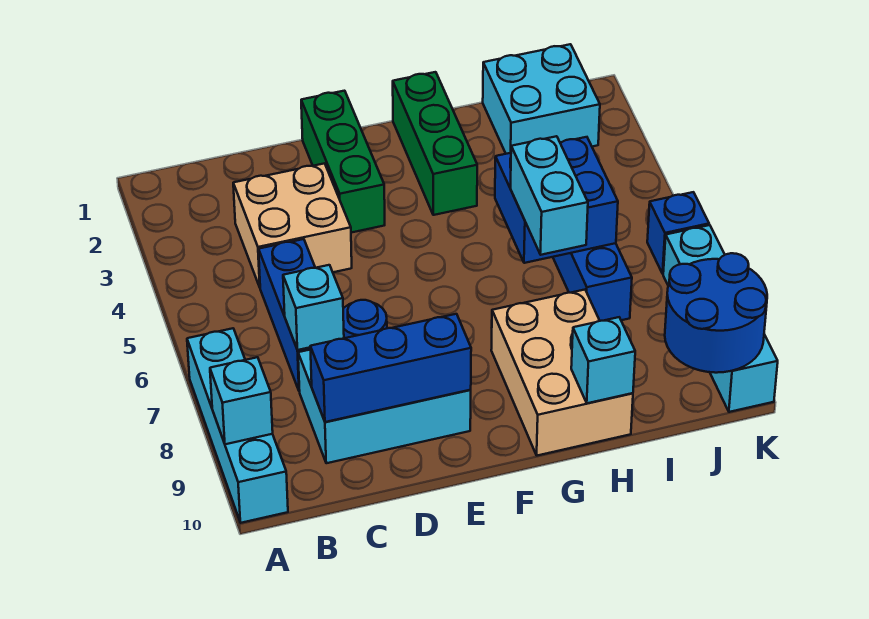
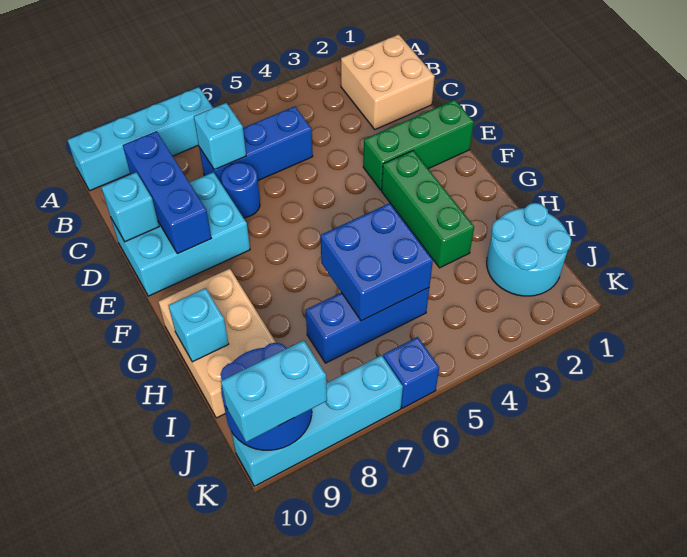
cyan 1x1 brick [210,357,273,444] -> cyan 1x1 brick moved to [101,172,159,242]
tan 2x2 brick [233,163,352,287] -> tan 2x2 brick moved to [341,34,435,129]
cyan 2x3 brick [298,350,471,463] -> cyan 2x3 brick turned to [111,172,250,296]
green 1x3 brick [393,72,477,215] -> green 1x3 brick turned to [382,151,474,268]
tan 2x3 brick [491,290,633,456] -> tan 2x3 brick turned to [158,269,276,418]
cyan 1x2 brick [510,136,588,255] -> cyan 1x2 brick moved to [221,340,327,442]
cyan 2x2 brick [483,44,600,154] -> cyan 2x2 round brick [487,203,572,296]

